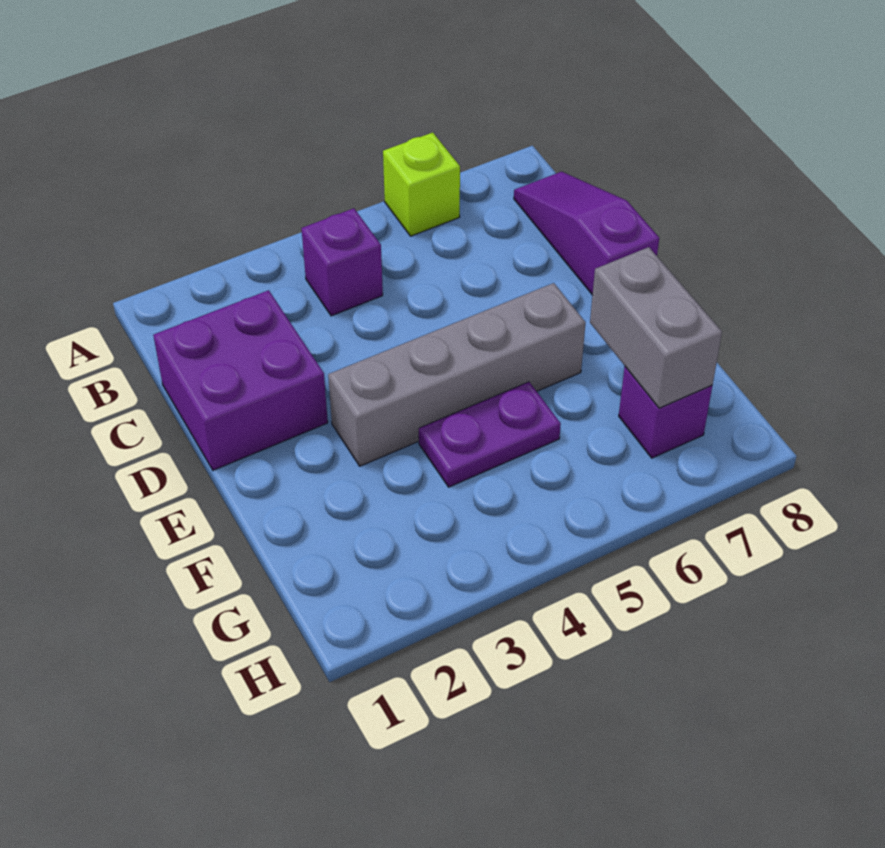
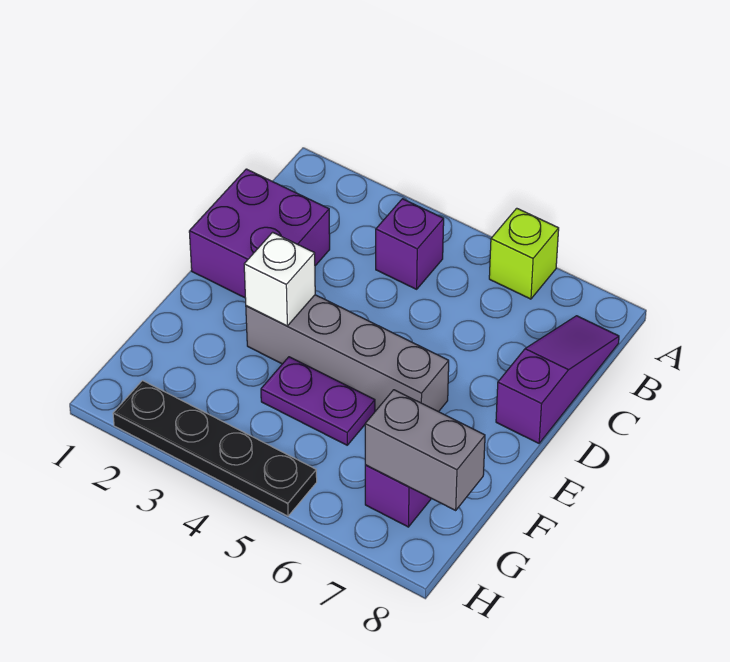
none -> white 1x1 brick [244,232,315,326]
grey 1x2 brick [590,247,722,408] -> grey 1x2 brick turned to [365,390,485,510]
none -> black 1x4 plate [113,381,317,516]

